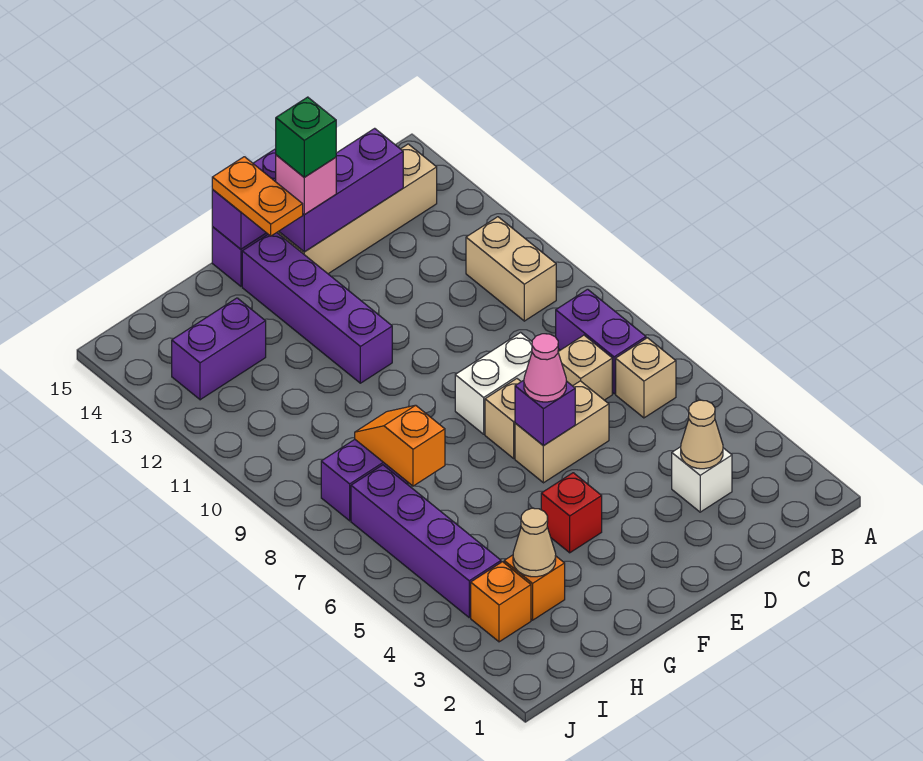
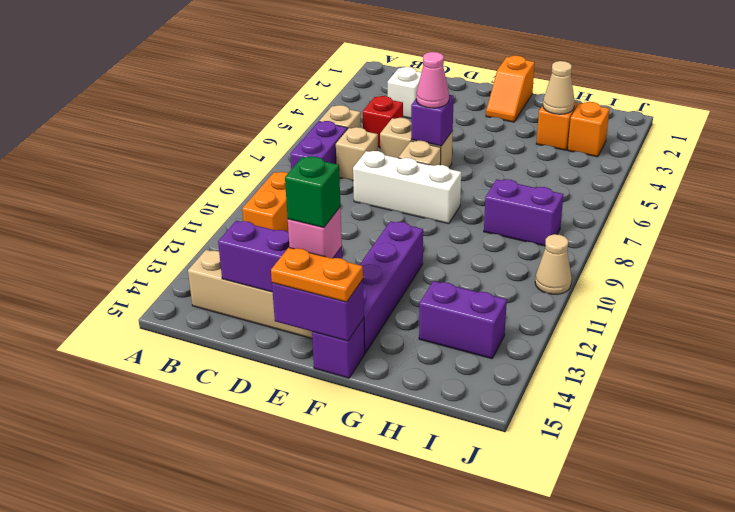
tan 1x2 brick [466,217,556,321] -> orange 1x2 brick [242,172,288,232]
tan 1x1 cone [681,400,723,469] -> tan 1x1 cone moved to [535,234,572,294]
white 1x2 brick [455,333,532,434] -> white 1x3 brick [353,151,461,224]
red 1x1 brick [541,473,602,553] -> red 1x1 brick moved to [363,96,403,148]
orange 1x2 plate [212,157,303,236] -> orange 1x2 plate turned to [271,248,363,302]
orange 1x2 slope [355,405,445,486] -> orange 1x2 slope moved to [486,56,535,122]
purple 1x4 brick [351,465,501,617] -> none

